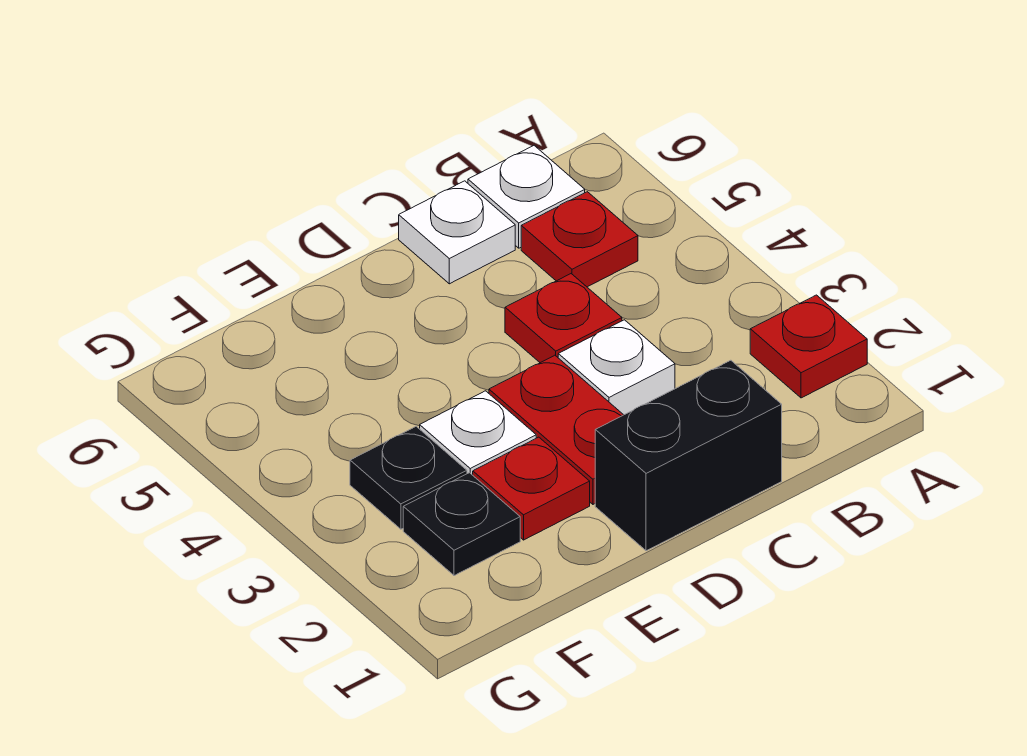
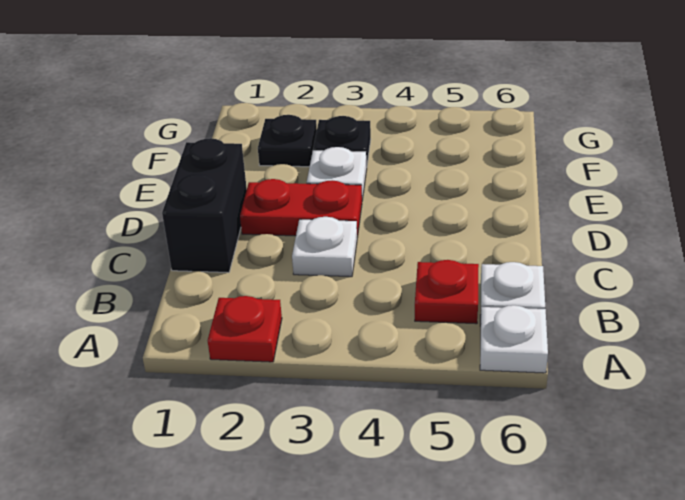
red 1x1 plate [505,274,622,363] -> none
white 1x1 plate [399,181,515,284] -> white 1x1 plate moved to [480,305,548,373]
red 1x1 plate [473,437,590,540] -> none

